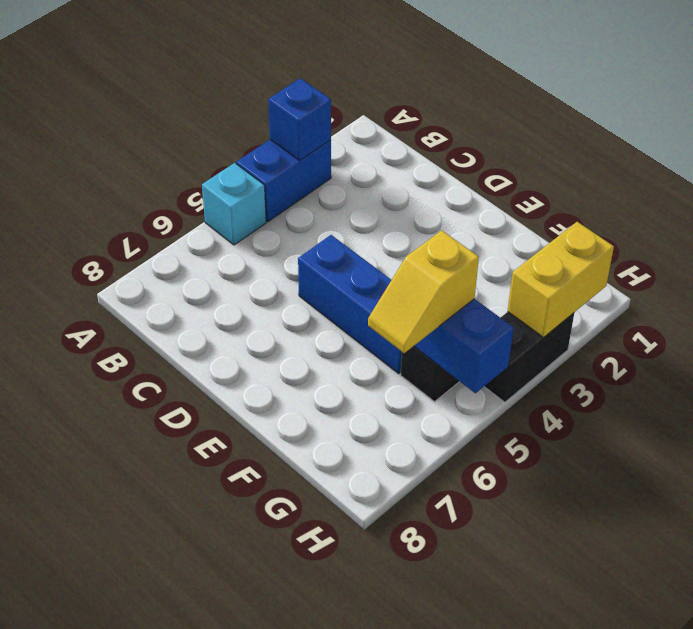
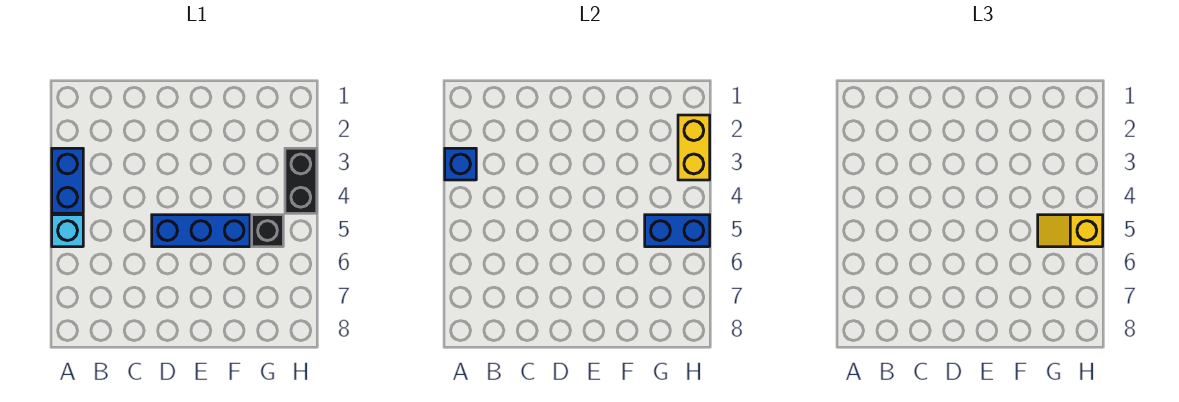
yellow 1x2 slope [368,230,479,353] -> yellow 1x2 slope turned to [1038,215,1103,247]

